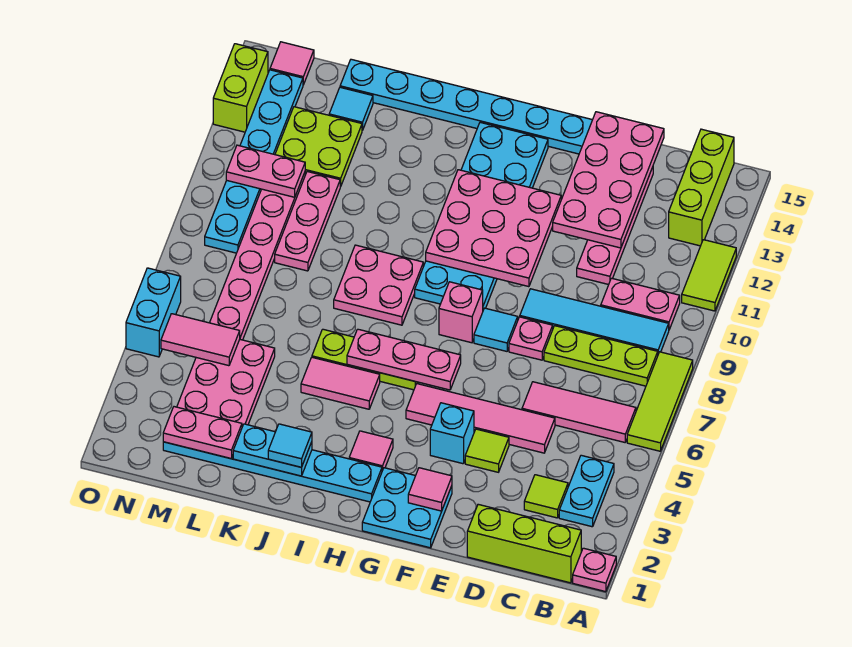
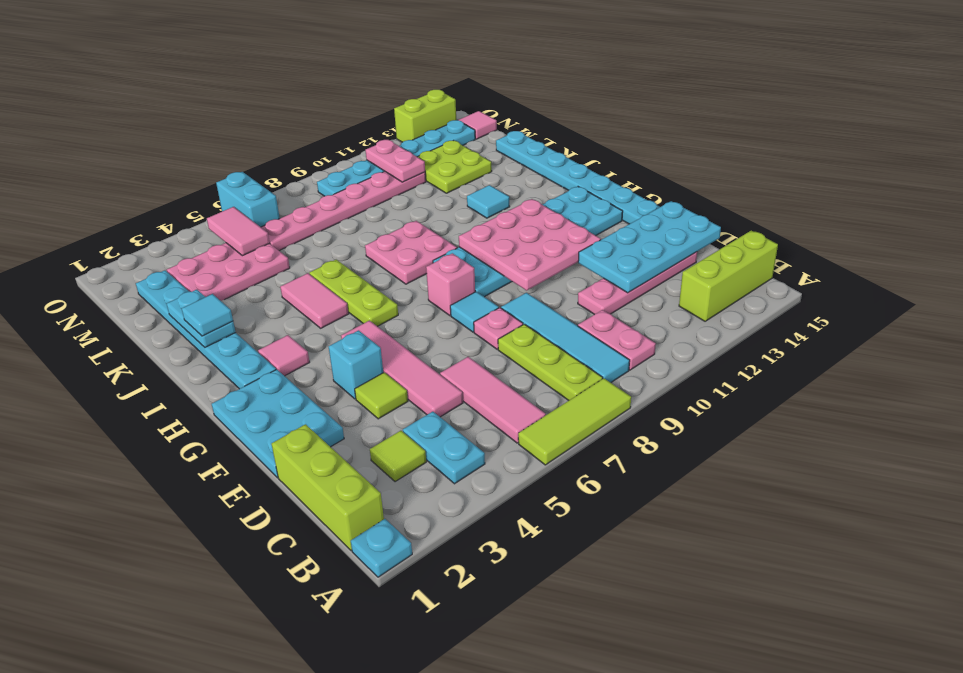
pink 1x1 plate [573,548,616,592] -> cyan 1x1 plate [351,519,412,577]
lime 1x2 tile [682,240,736,311] -> none
cyan 1x2 plate [559,455,614,527] -> cyan 1x2 plate turned to [403,412,485,484]
pink 2x4 plate [553,112,664,248] -> cyan 2x4 plate [578,201,721,293]
cyan 2x2 plate [362,468,452,548] -> cyan 2x3 plate [212,369,344,478]
pink 1x1 tile [408,468,452,511] -> none
pink 1x3 plate [347,329,461,390] -> none
pink 1x2 plate [163,407,242,458] -> none
pink 1x3 plate [275,172,340,271] -> none
cyan 1x1 tile [329,87,373,130] -> cyan 1x1 tile moved to [467,185,510,218]
cyan 1x2 brick [126,268,181,357] -> cyan 1x2 brick turned to [216,172,280,227]

